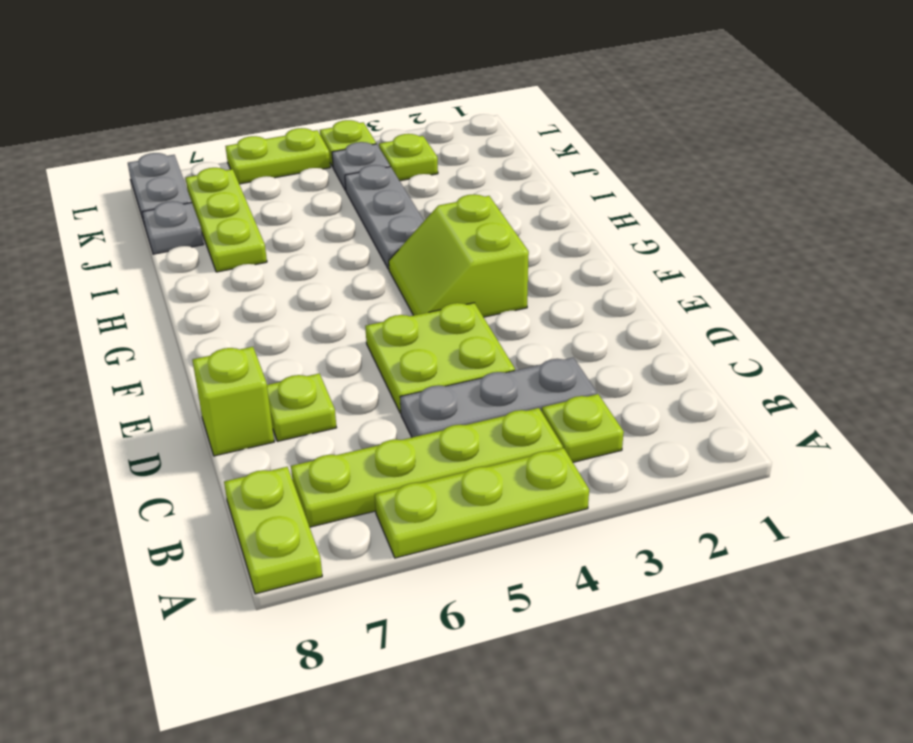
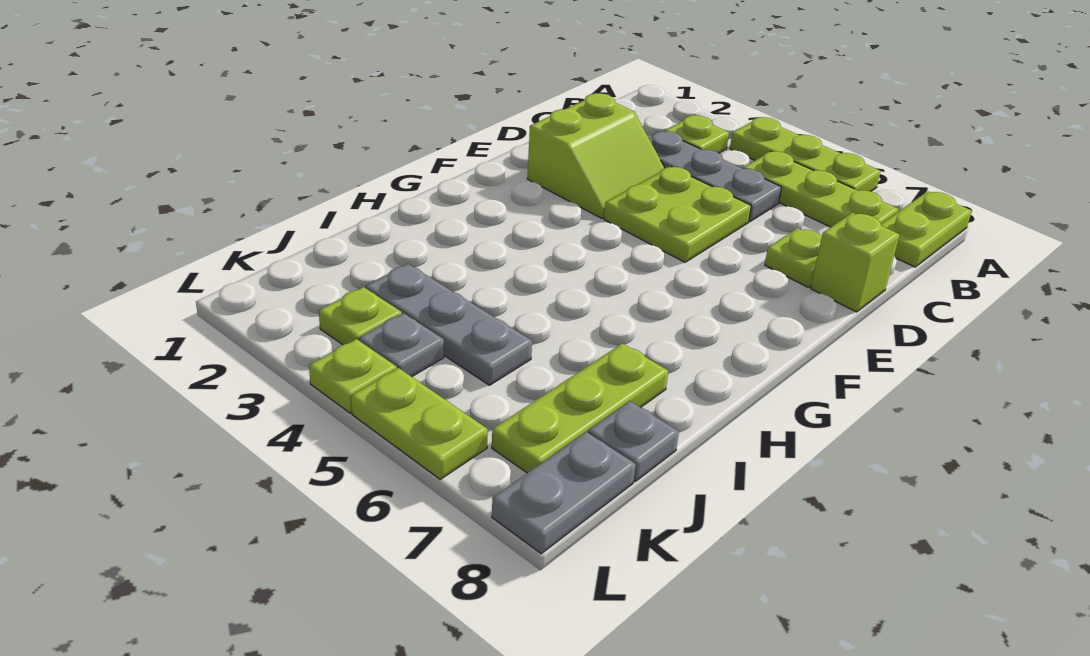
lime 1x4 plate [291,408,563,527] -> lime 1x3 plate [743,151,899,227]
lime 2x2 slope [389,194,529,317] -> lime 2x2 slope moved to [527,93,665,218]
grey 1x3 plate [345,165,424,269] -> grey 1x3 plate turned to [366,264,532,385]

